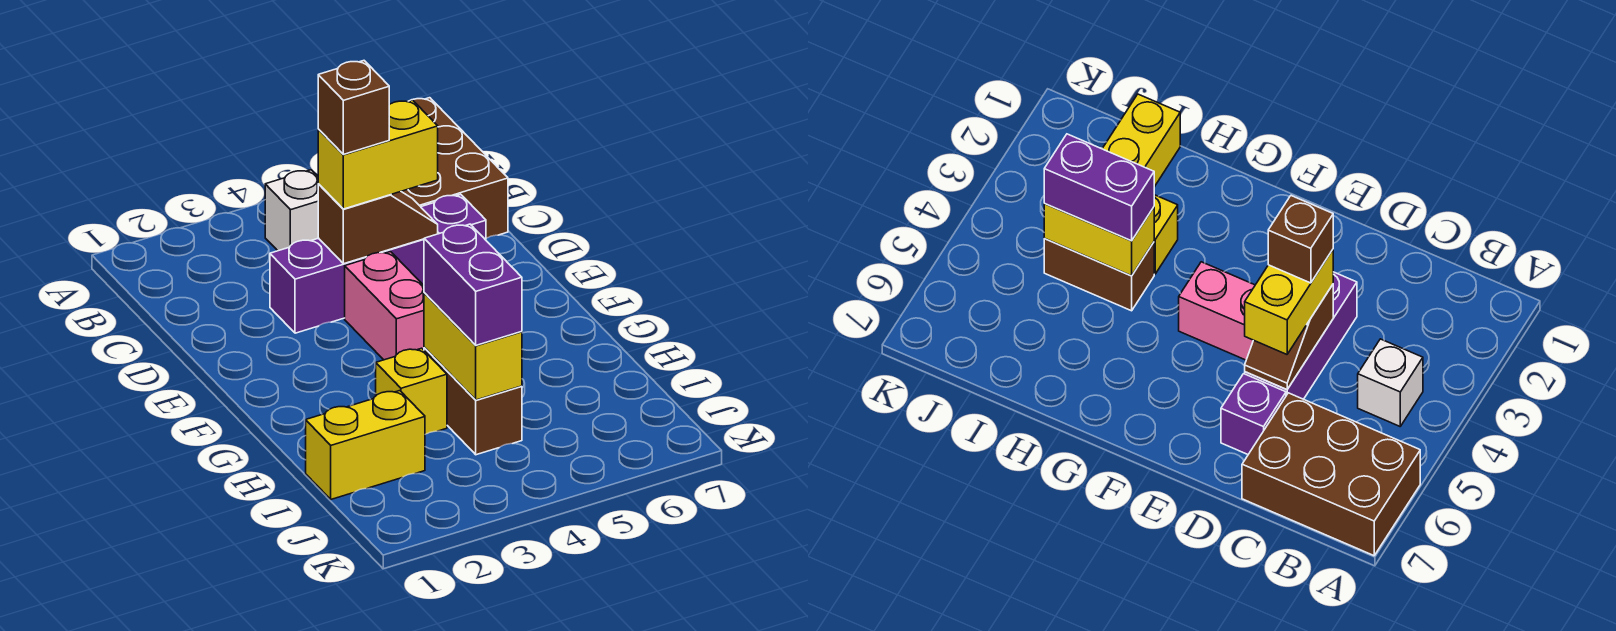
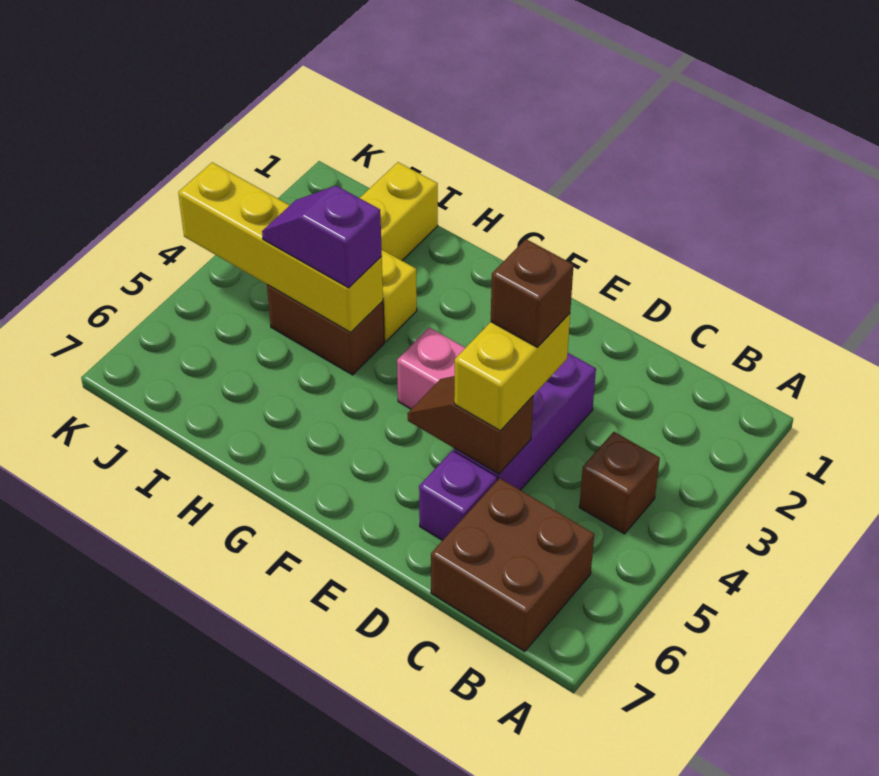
brown 2x3 brick [401,98,508,238] -> brown 2x2 brick [431,478,594,652]
white 1x1 brick [265,170,318,251] -> brown 1x1 brick [579,432,660,534]
brown 1x2 slope [318,184,438,264] -> brown 1x2 slope turned to [408,376,533,474]
yellow 1x2 brick [424,293,522,400] -> yellow 1x4 brick [178,162,383,332]
purple 1x2 brick [424,224,522,345] -> purple 1x2 slope [262,186,382,288]

